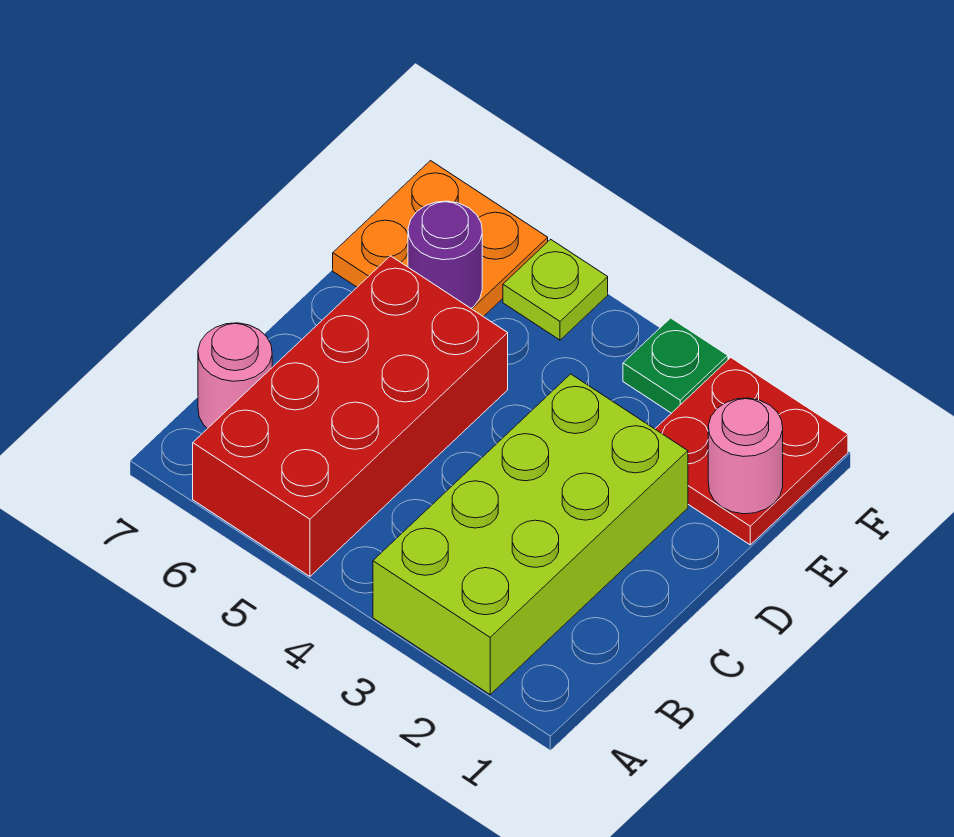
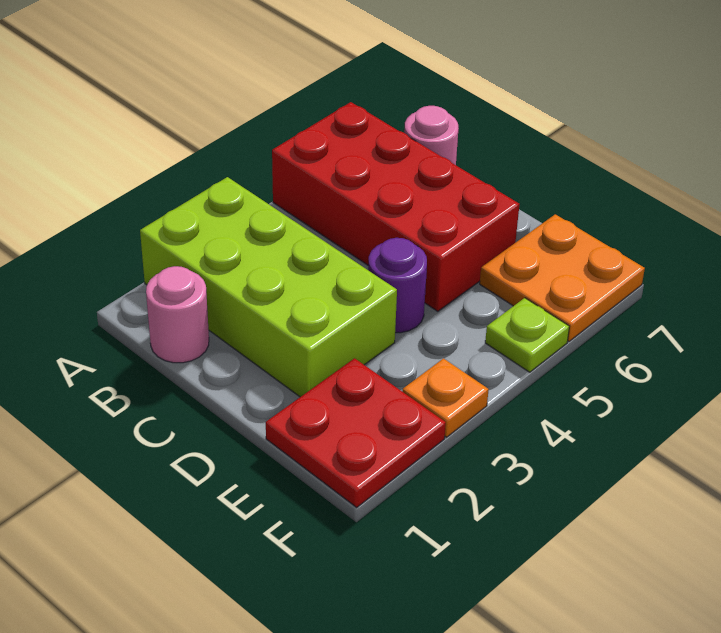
pink 1x1 round brick [708,398,783,514] -> pink 1x1 round brick moved to [146,266,209,363]
purple 1x1 round brick [408,201,482,308] -> purple 1x1 round brick moved to [368,238,427,333]
green 1x1 plate [623,318,728,413] -> orange 1x1 plate [402,359,489,437]

